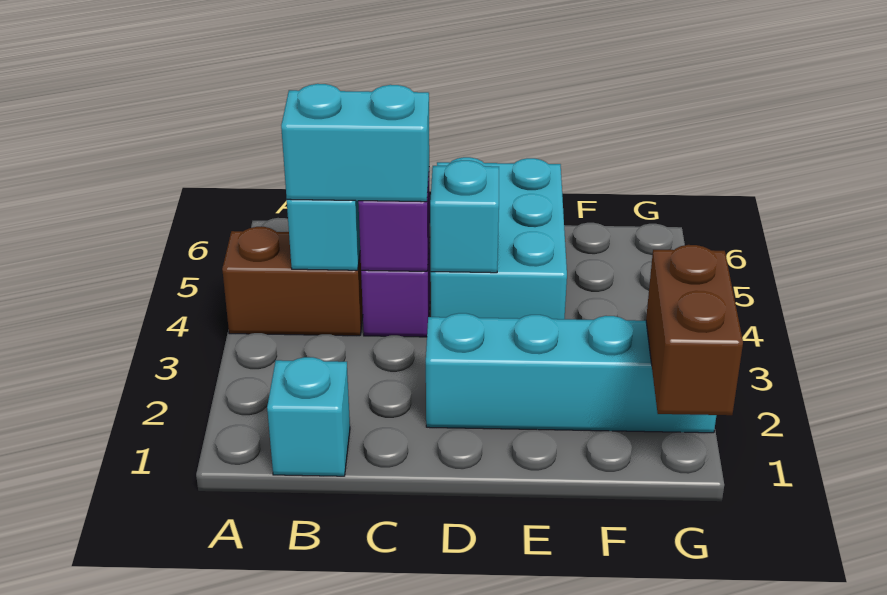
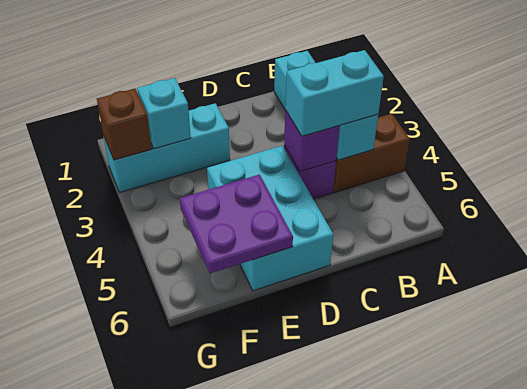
cyan 1x4 brick [426,313,716,433] -> cyan 1x3 brick [103,103,230,192]
cyan 1x1 brick [430,160,499,273] -> cyan 1x1 brick moved to [137,78,191,149]
none -> purple 2x2 plate [180,175,293,273]
brown 1x2 brick [646,245,743,415] -> brown 1x1 brick [97,89,152,160]

